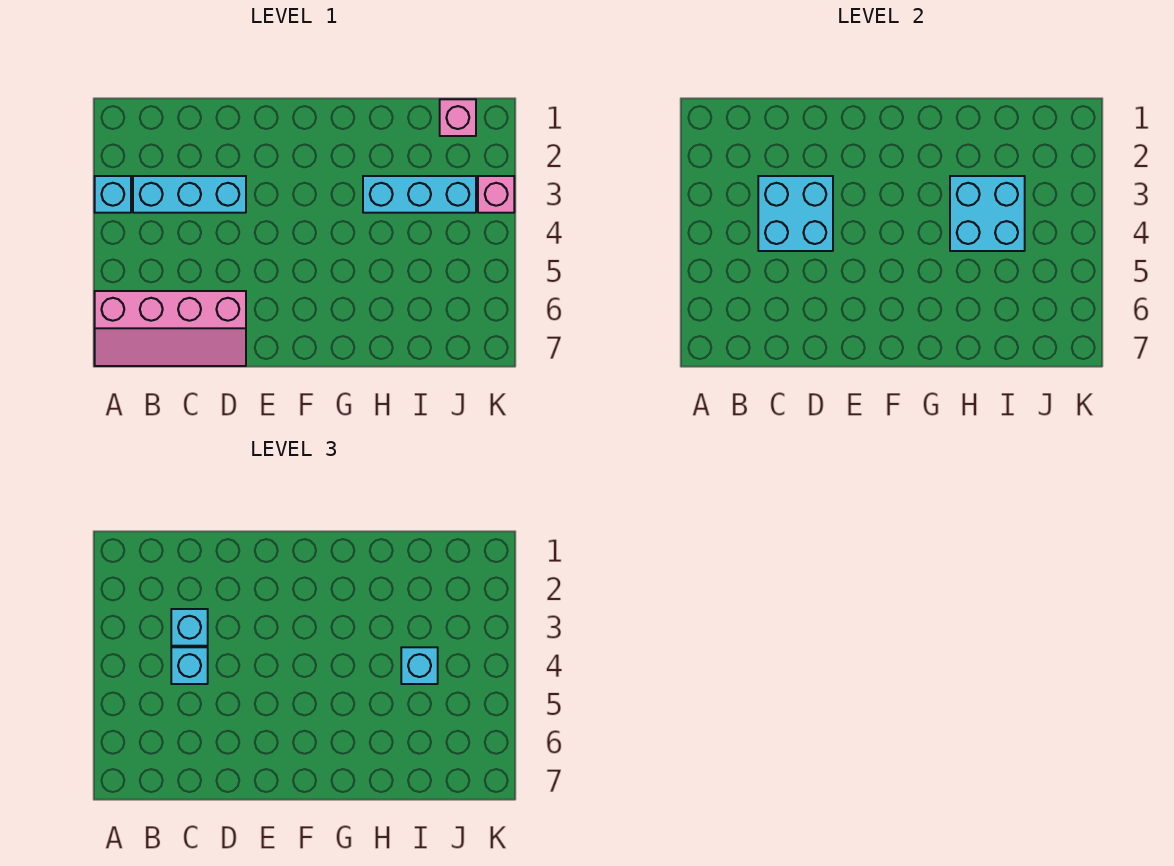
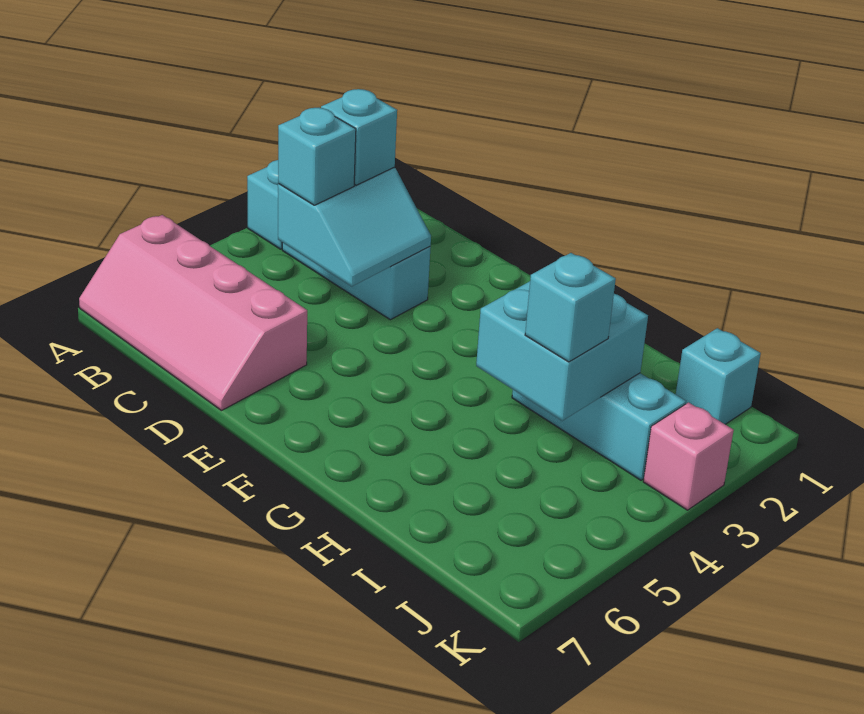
cyan 2x2 brick [758,176,833,251] -> cyan 2x2 slope [278,168,431,286]
pink 1x1 brick [440,99,476,136] -> cyan 1x1 brick [676,328,761,424]

